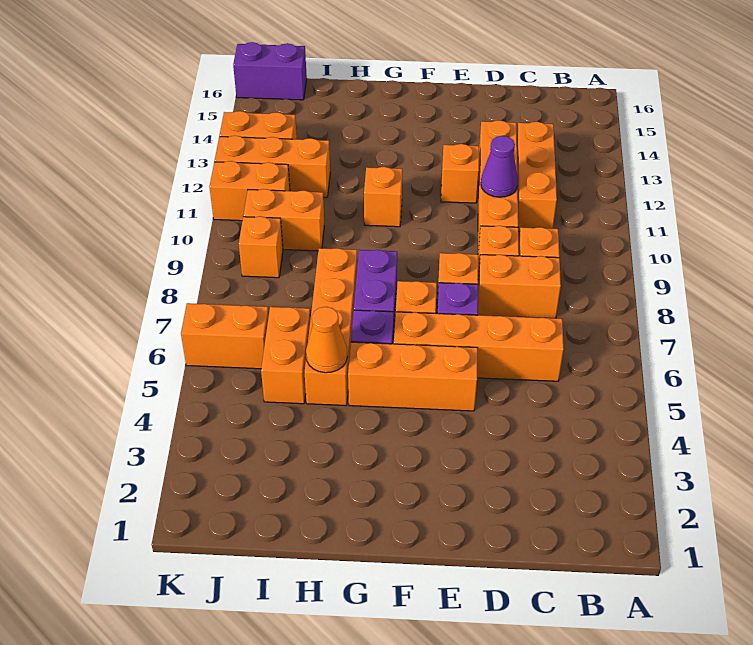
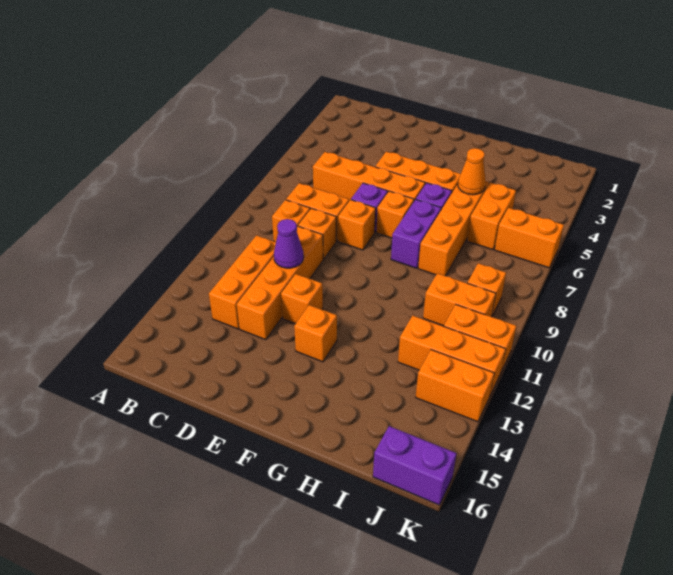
orange 1x1 brick [364,167,402,227] -> orange 1x1 brick moved to [294,305,337,362]

